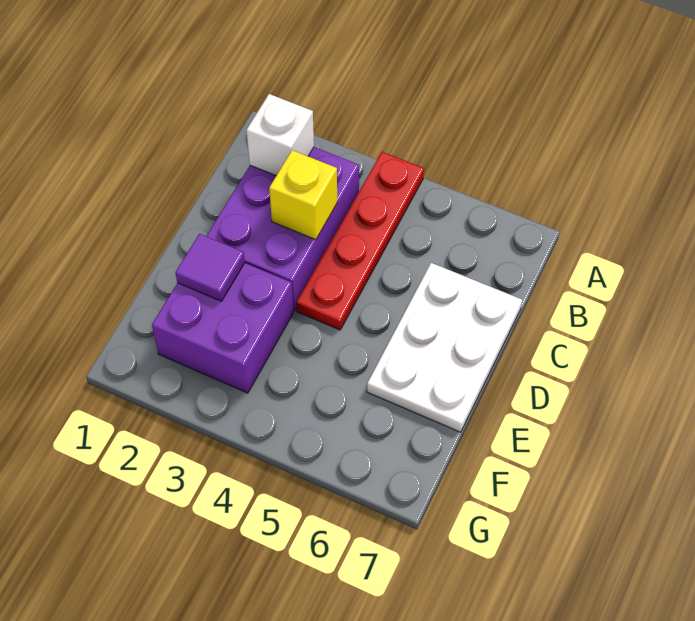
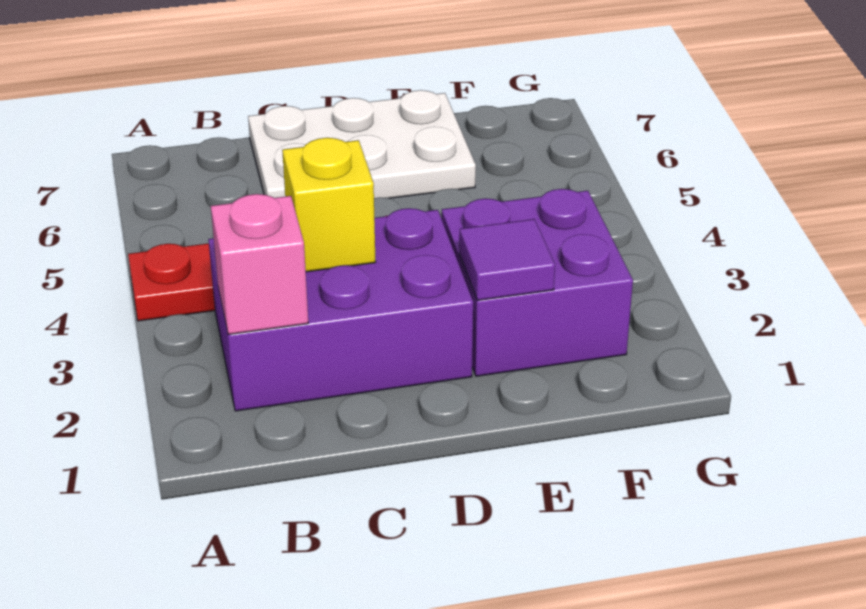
white 1x1 brick [246,94,314,176] -> pink 1x1 brick [211,194,308,335]

